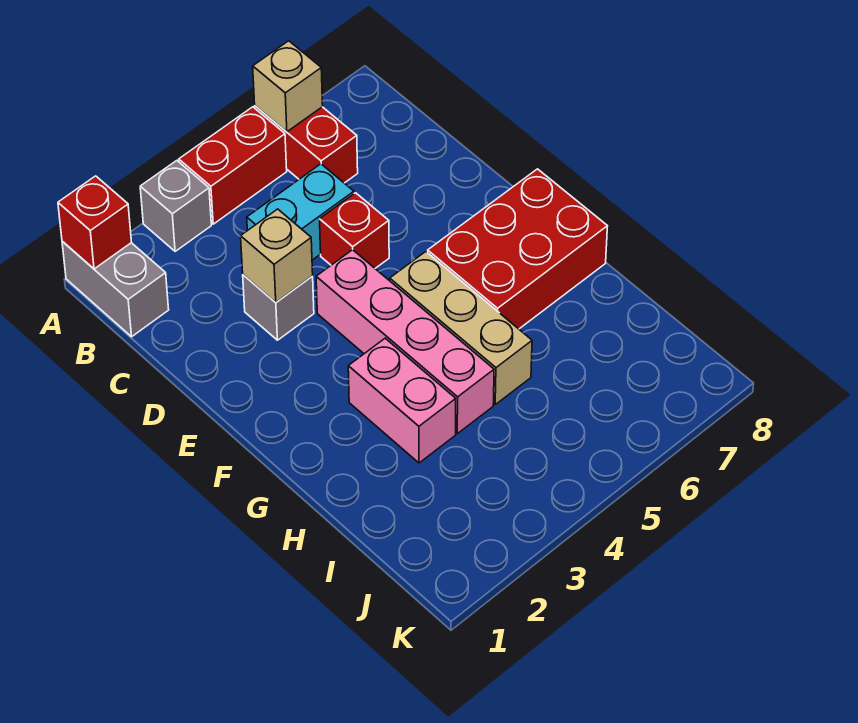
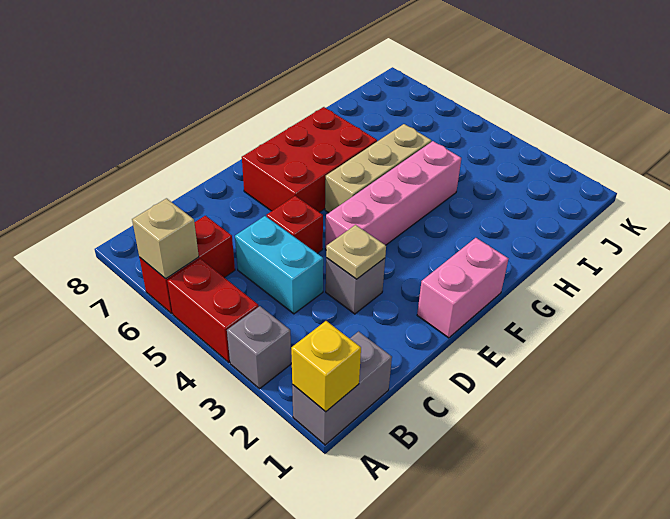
red 1x1 brick [58,176,132,269] -> yellow 1x1 brick [291,321,361,412]
tan 1x1 brick [241,209,313,302] -> tan 1x1 plate [326,225,386,279]
red 2x3 brick [428,169,608,329] -> red 2x3 brick turned to [242,107,377,212]
pink 1x2 brick [348,338,456,463] -> pink 1x2 brick moved to [417,238,508,338]

